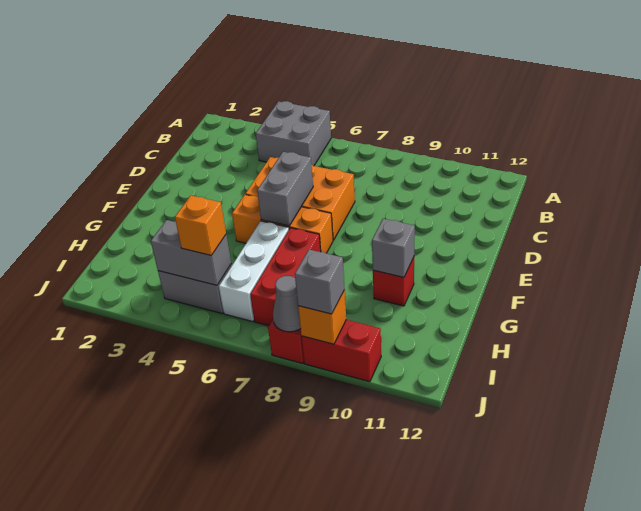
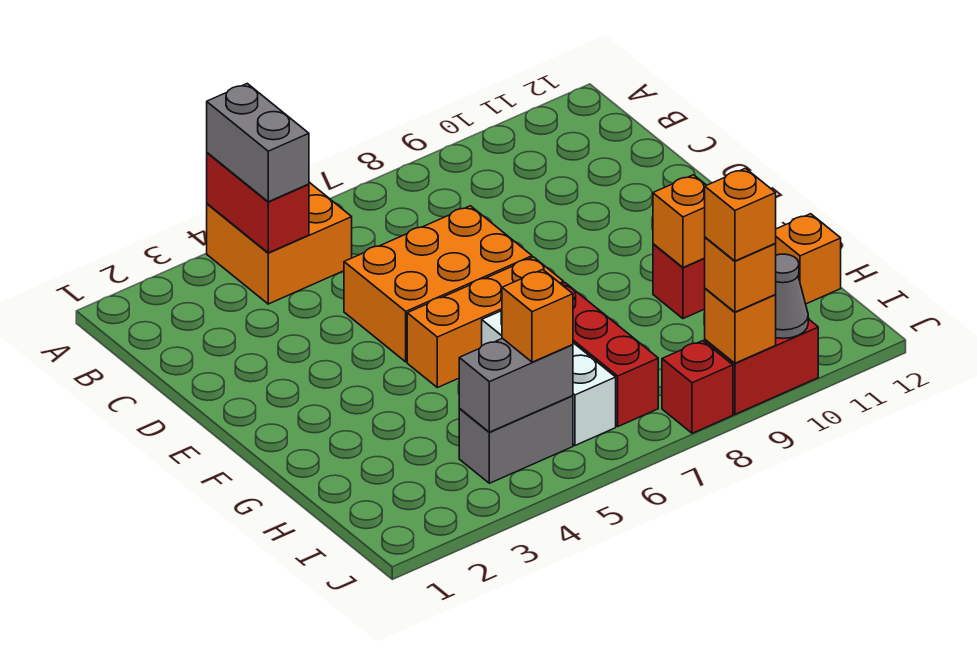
grey 2x2 brick [256,101,331,166] -> orange 2x2 brick [207,182,352,304]
none -> red 1x2 brick [207,153,309,253]
grey 1x2 brick [257,152,313,226] -> grey 1x2 brick moved to [207,84,309,202]
grey 1x1 brick [372,219,415,277] -> orange 1x1 brick [653,175,706,267]
none -> orange 1x1 brick [775,214,841,304]
grey 1x1 cone [273,276,301,332] -> grey 1x1 cone moved to [775,254,808,338]
grey 1x1 brick [295,250,345,314] -> orange 1x1 brick [705,237,776,312]
none -> orange 1x1 brick [705,168,776,261]

